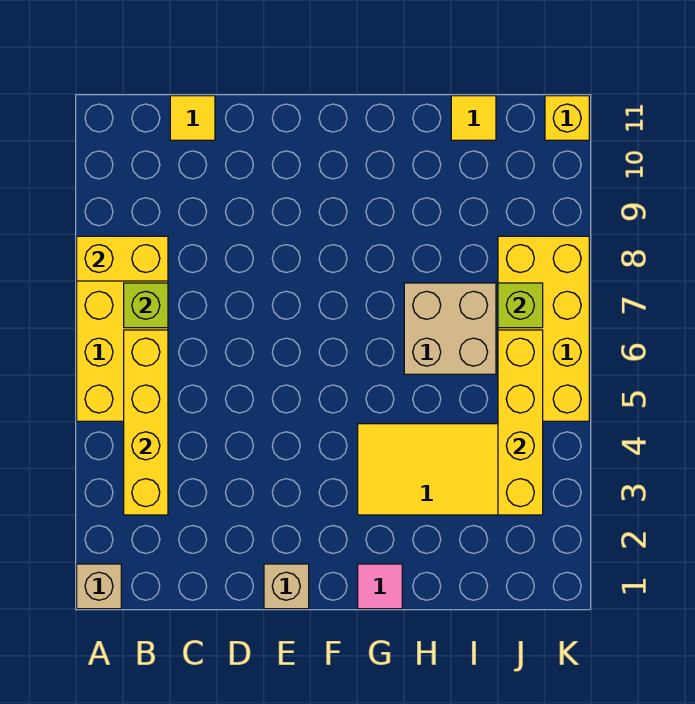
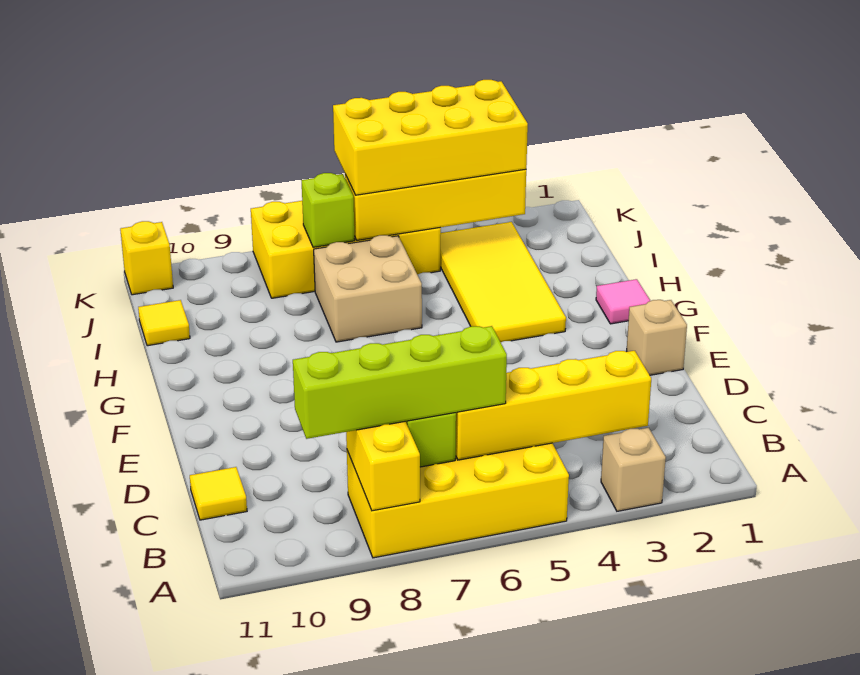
tan 1x1 brick [77,564,121,609] -> tan 1x1 brick moved to [601,428,666,511]
none -> lime 1x4 brick [293,326,507,439]
none -> yellow 2x4 brick [333,80,528,195]

